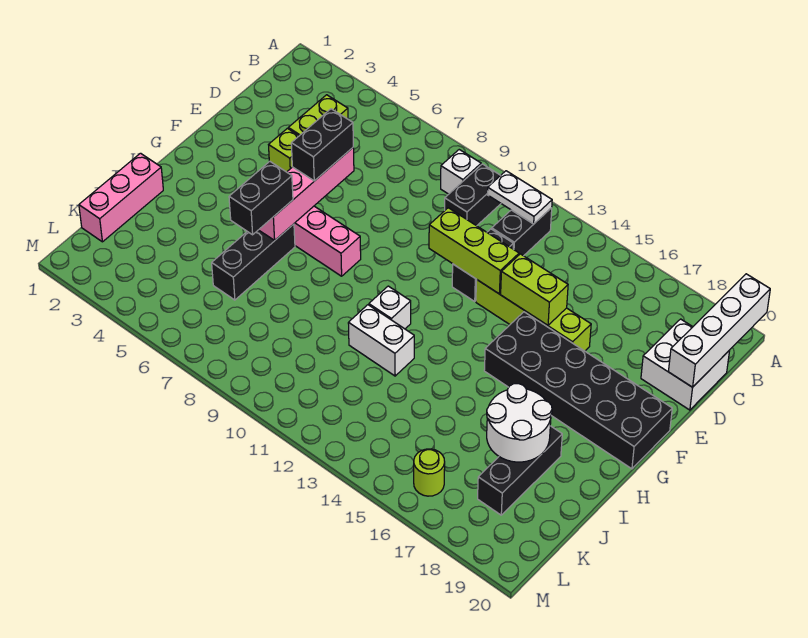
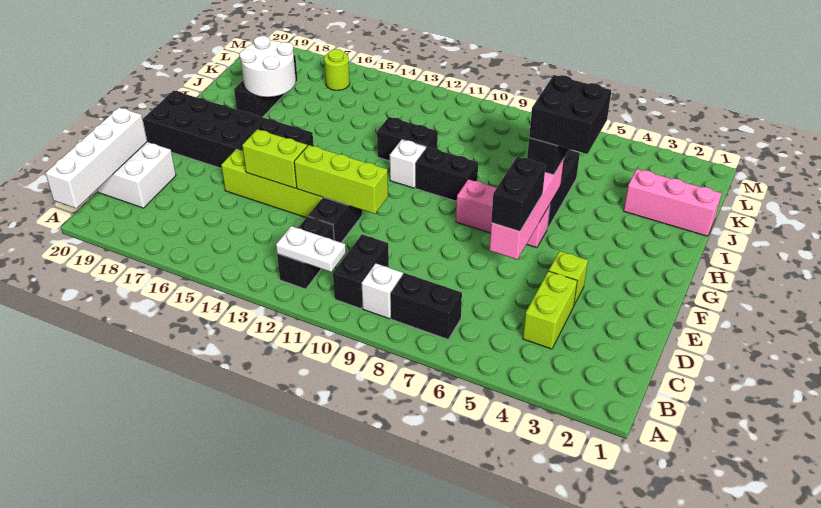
none -> black 1x2 brick [391,273,462,339]
none -> black 2x2 brick [529,75,612,154]
none -> black 1x2 brick [416,147,478,201]
pink 1x3 brick [79,153,163,242] -> pink 1x3 brick turned to [624,169,722,236]
white 1x2 brick [348,305,414,376] -> black 1x2 brick [377,117,438,161]

